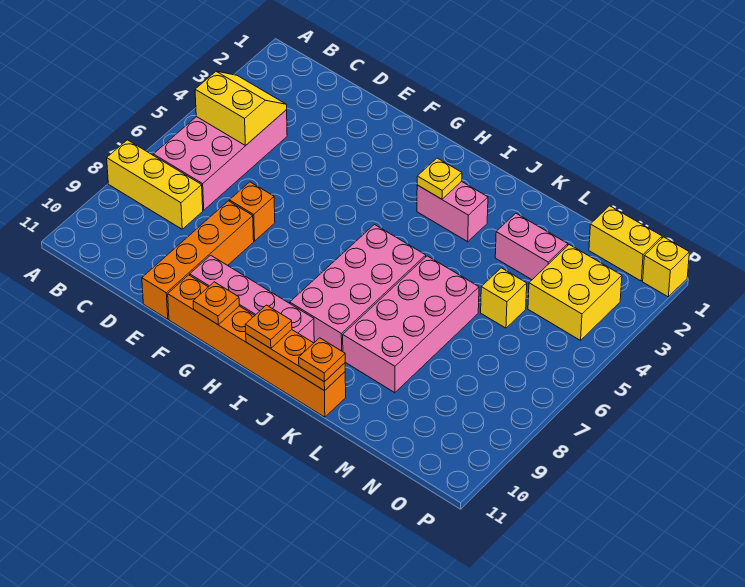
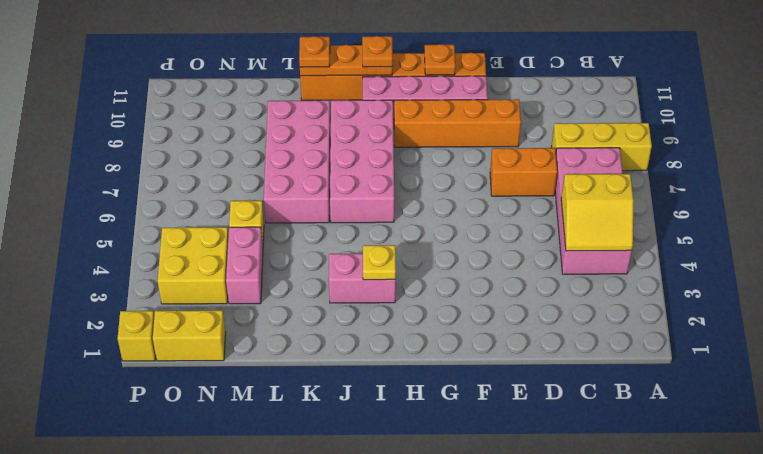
orange 1x1 brick [229,182,275,241] -> orange 1x2 brick [490,148,557,196]
orange 1x4 brick [142,201,254,319] -> orange 1x4 brick turned to [394,99,521,147]
pink 1x2 brick [495,213,568,280] -> pink 1x2 brick turned to [226,227,263,304]

